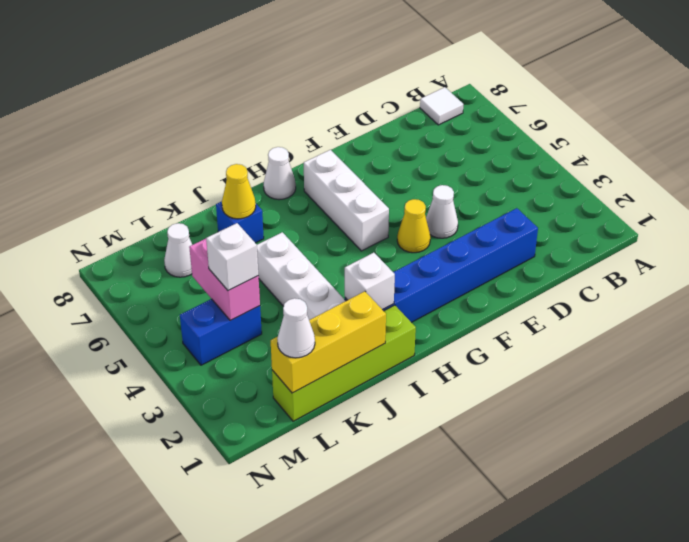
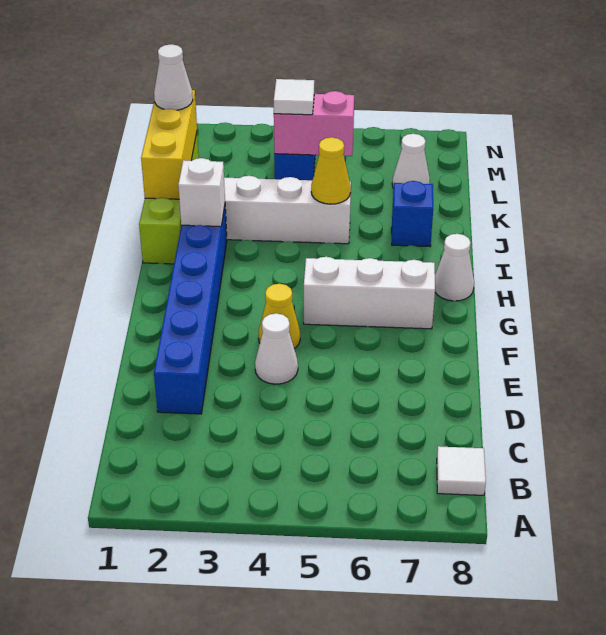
yellow 1x1 cone [222,164,256,219] -> yellow 1x1 cone moved to [311,137,351,204]
white 1x1 brick [206,223,258,291] -> white 1x1 tile [274,79,314,115]

